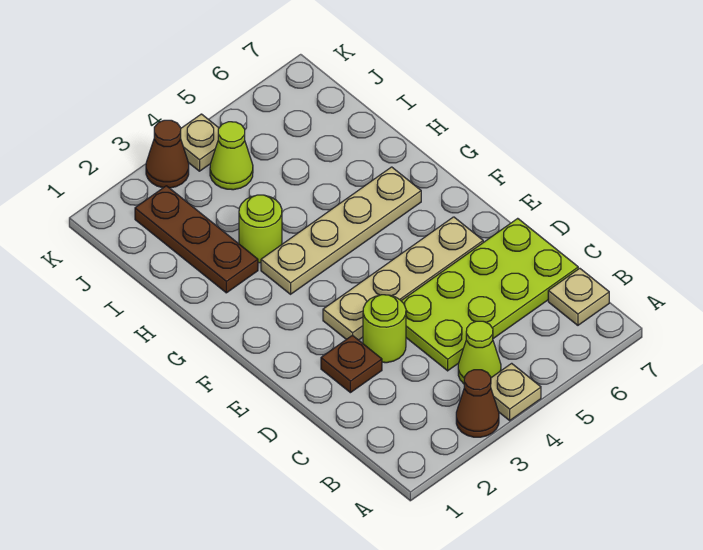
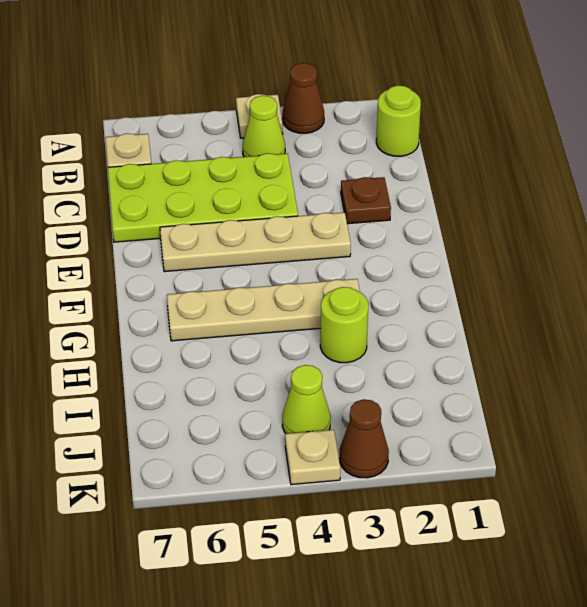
lime 1x1 round brick [363,295,406,363] -> lime 1x1 round brick moved to [376,85,421,156]
brown 1x3 plate [135,186,258,293] -> none

